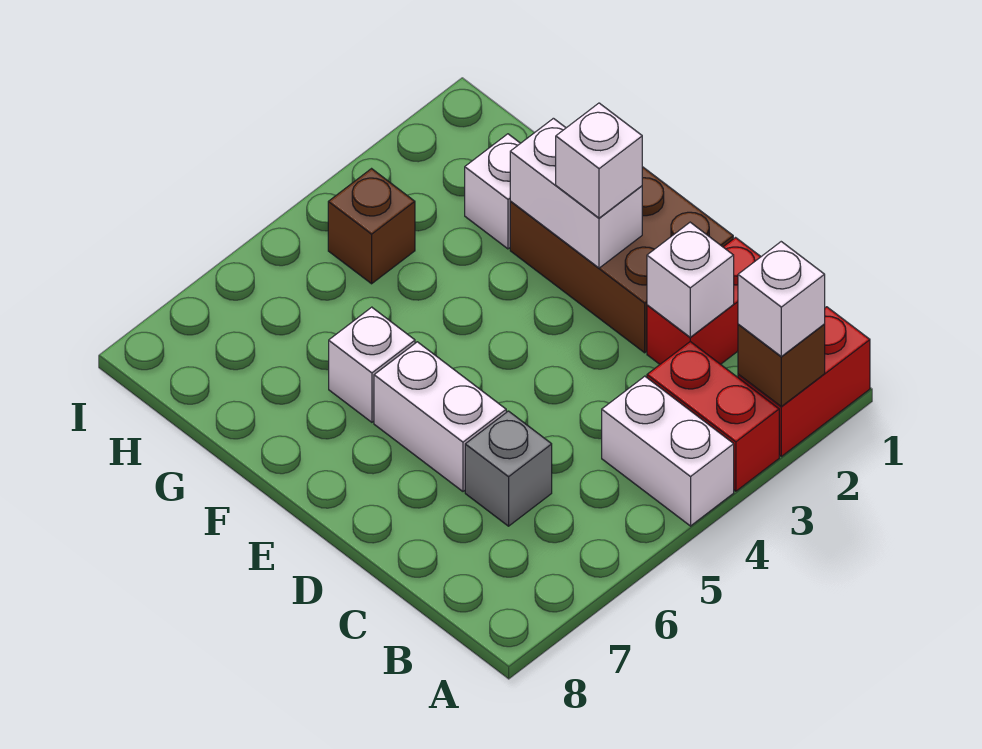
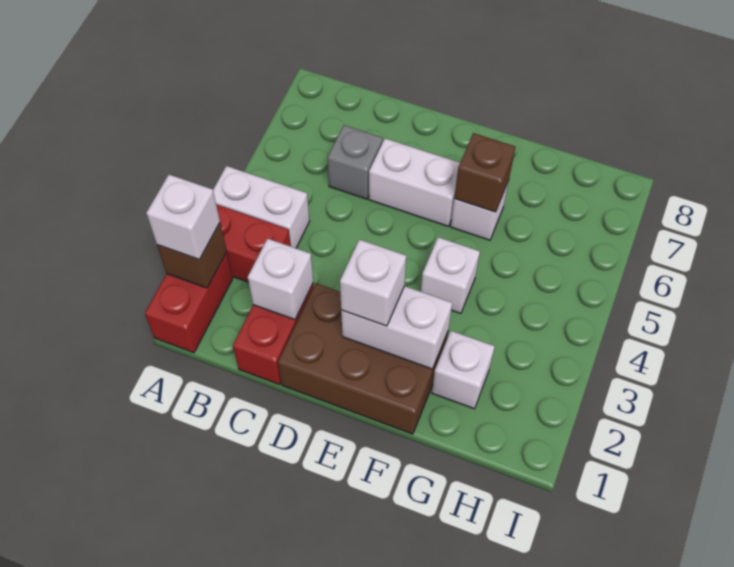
none -> white 1x1 brick [421,237,480,313]
brown 1x1 brick [328,169,415,284] -> brown 1x1 brick moved to [454,133,516,212]

